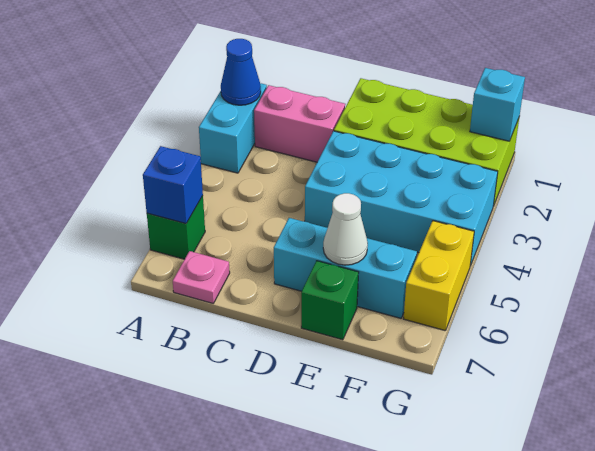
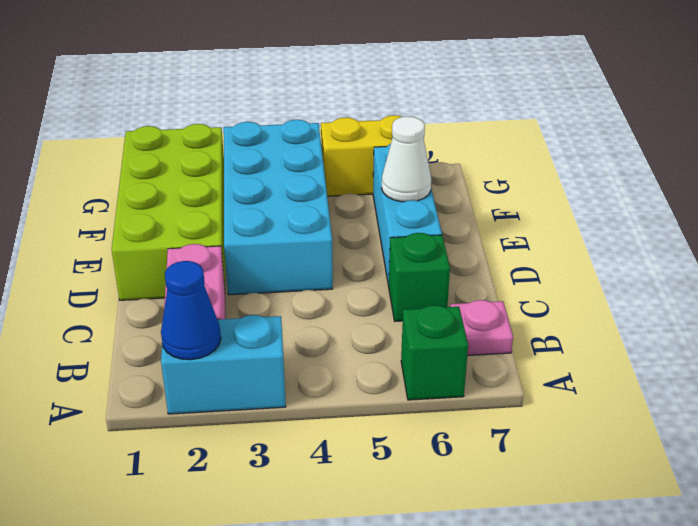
blue 1x1 brick [143,146,203,224] -> none
green 1x1 brick [301,261,359,340] -> green 1x1 brick moved to [389,233,450,321]
cyan 1x1 brick [470,68,525,141] -> none

